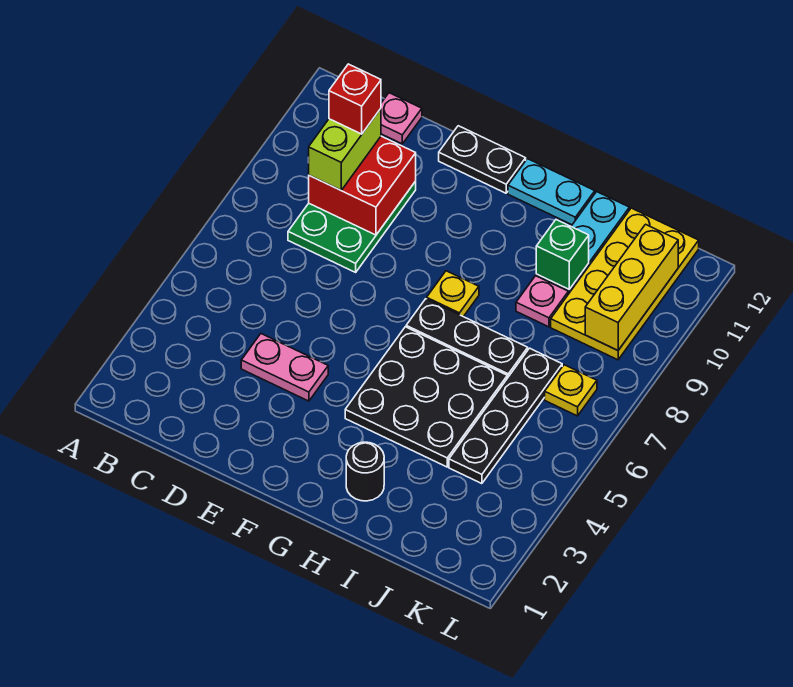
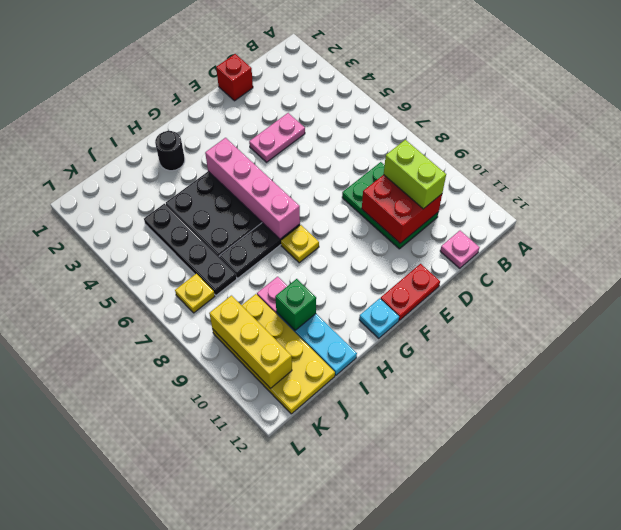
red 1x1 brick [329,64,381,134] -> red 1x1 brick moved to [216,54,253,101]
black 1x2 plate [439,126,526,193] -> red 1x2 plate [381,264,440,320]
none -> pink 1x4 brick [205,138,300,239]
cyan 1x2 plate [508,159,595,225] -> cyan 1x1 plate [359,298,399,338]

